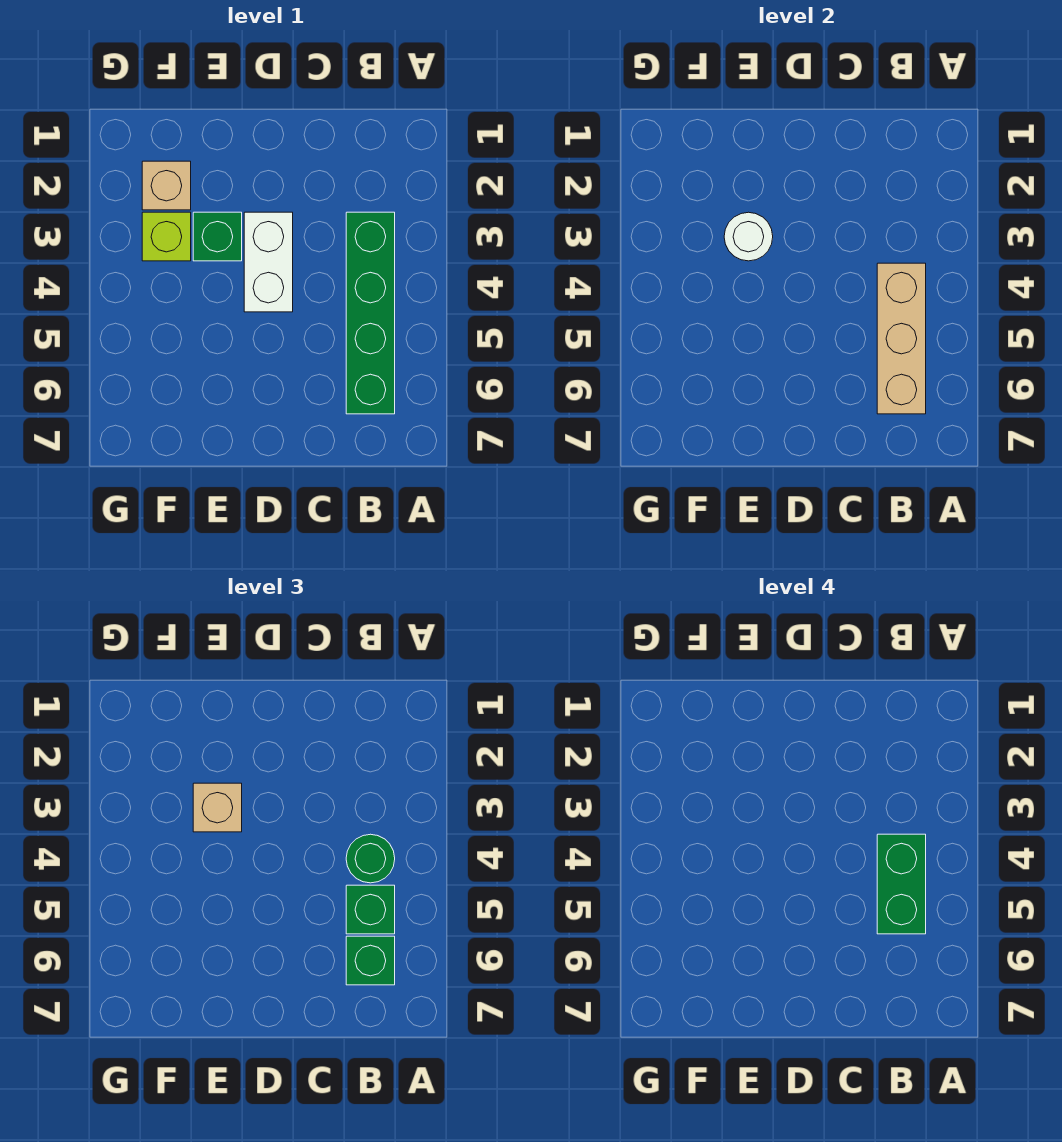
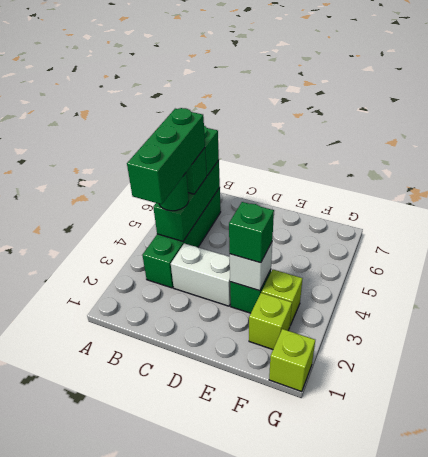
tan 1x3 brick [877,263,926,414] -> green 1x3 brick [153,160,220,241]
green 1x2 brick [877,834,926,934] -> green 1x3 brick [127,108,205,204]
white 1x2 brick [244,212,293,312] -> white 1x2 brick turned to [171,243,231,306]
white 1x1 round brick [724,212,773,261] -> white 1x1 brick [230,242,272,291]
tan 1x1 brick [193,783,242,832] -> green 1x1 brick [229,202,274,263]
tan 1x1 brick [142,161,191,210] -> lime 1x1 brick [249,293,292,349]
none -> lime 1x1 brick [269,329,315,392]

